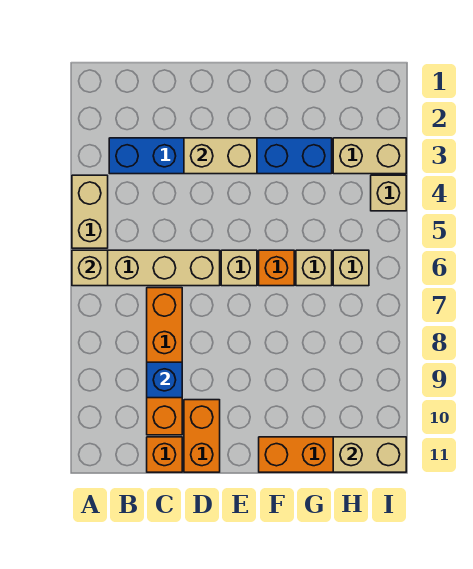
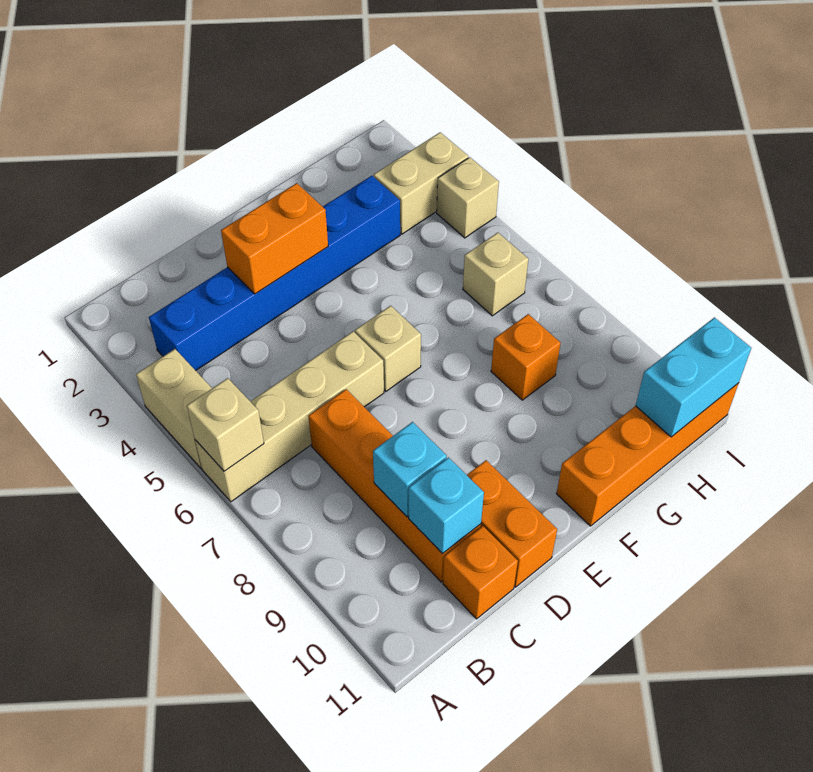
blue 1x1 brick [147,362,182,398] -> cyan 1x1 brick [373,422,447,517]
none -> cyan 1x1 brick [409,458,484,554]
tan 1x2 brick [184,138,257,174] -> orange 1x2 brick [221,183,328,294]
orange 1x1 brick [259,250,294,286] -> orange 1x1 brick moved to [491,314,561,400]
tan 1x1 brick [296,250,332,286] -> none
tan 1x2 brick [333,437,406,472] -> cyan 1x2 brick [636,318,751,437]

